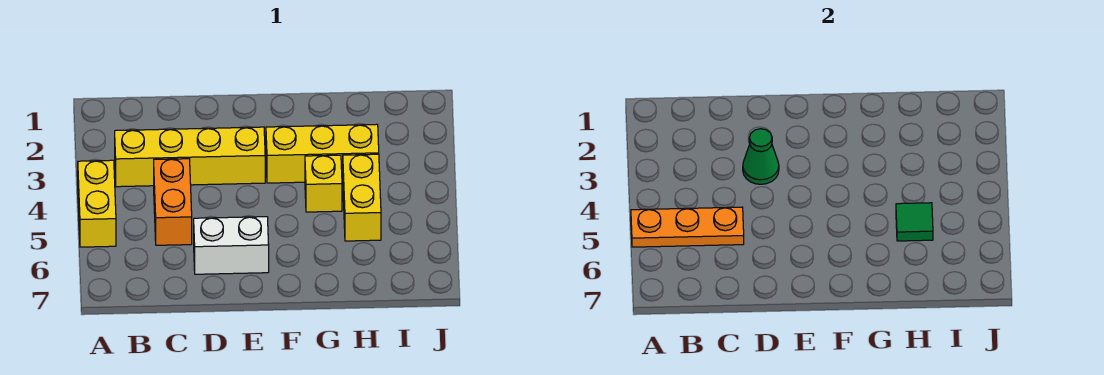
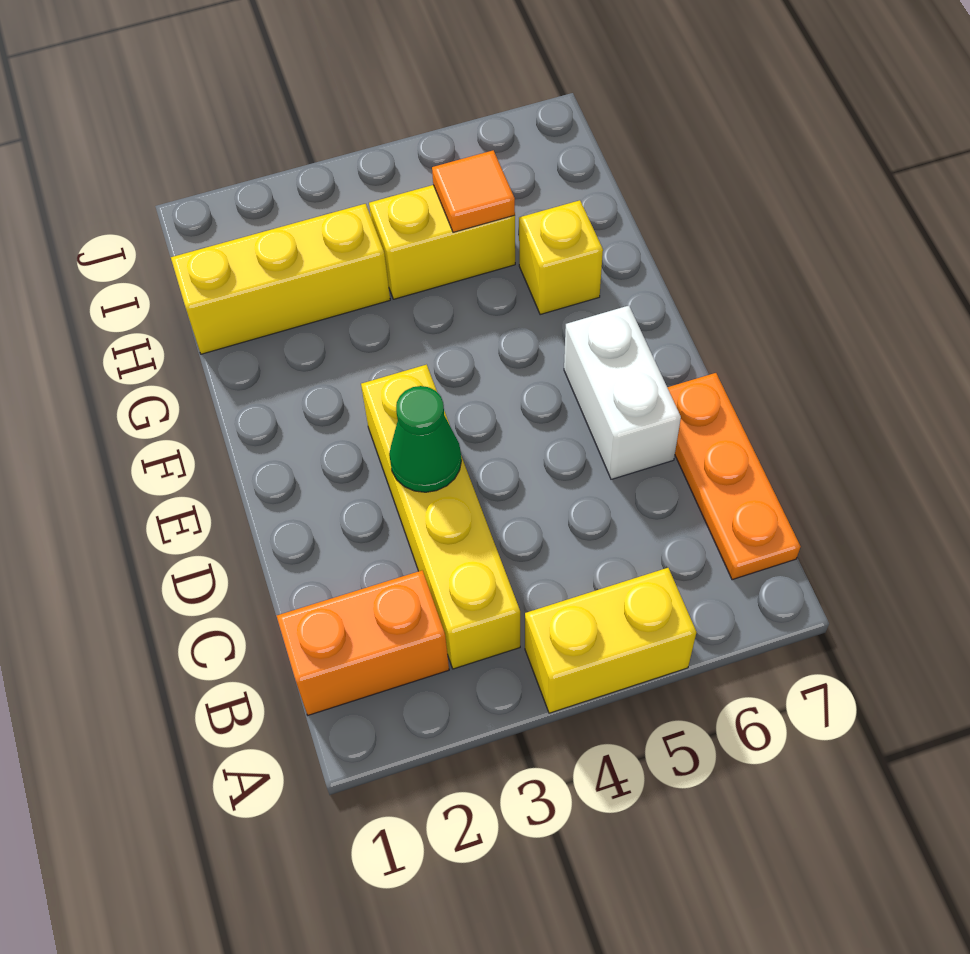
orange 1x3 plate [631,207,744,247] -> orange 1x3 plate moved to [667,373,801,580]
orange 1x2 brick [154,159,192,245] -> orange 1x2 brick moved to [277,570,449,715]
yellow 1x3 brick [266,124,379,183] -> yellow 1x3 brick turned to [171,204,390,354]
yellow 1x1 brick [305,155,342,212] -> yellow 1x1 brick moved to [519,200,603,315]
green 1x1 tile [896,203,933,241] -> orange 1x1 tile [432,150,515,232]

